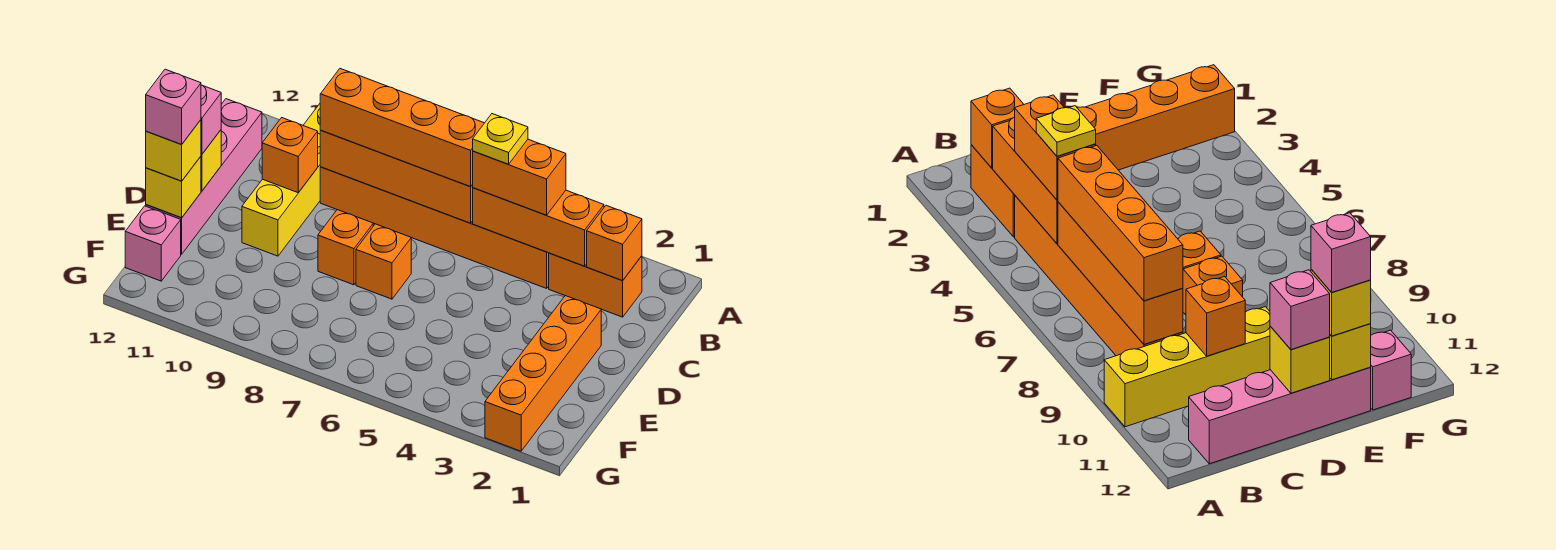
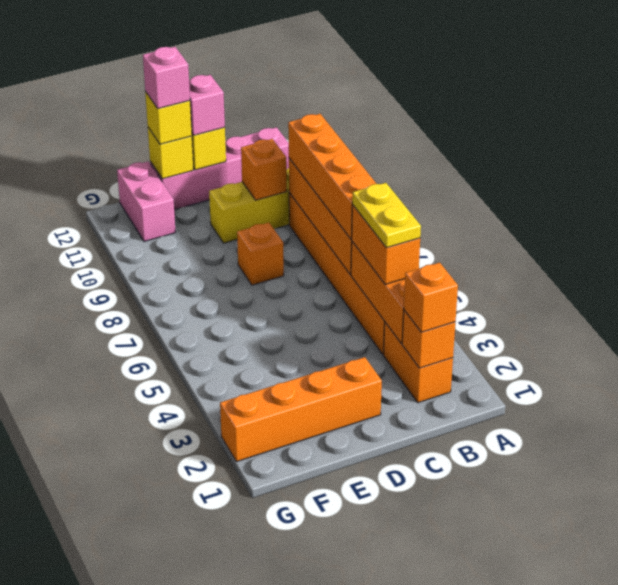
yellow 1x1 plate [473,114,528,164] -> yellow 1x2 plate [352,183,421,248]
orange 1x1 brick [356,224,411,299] -> orange 1x1 brick moved to [404,262,458,332]
pink 1x1 brick [125,206,181,281] -> pink 1x2 brick [117,162,176,242]

